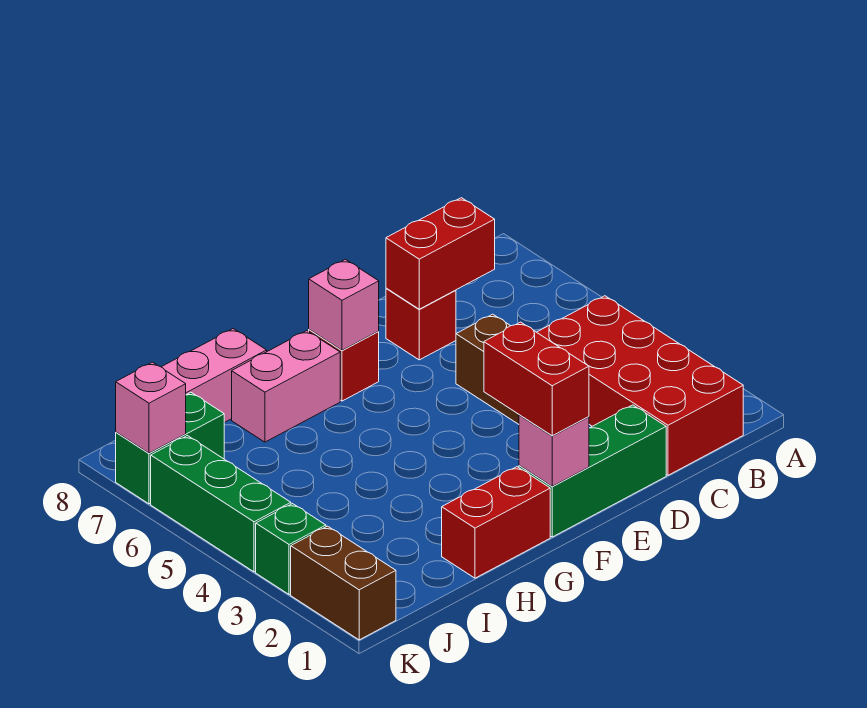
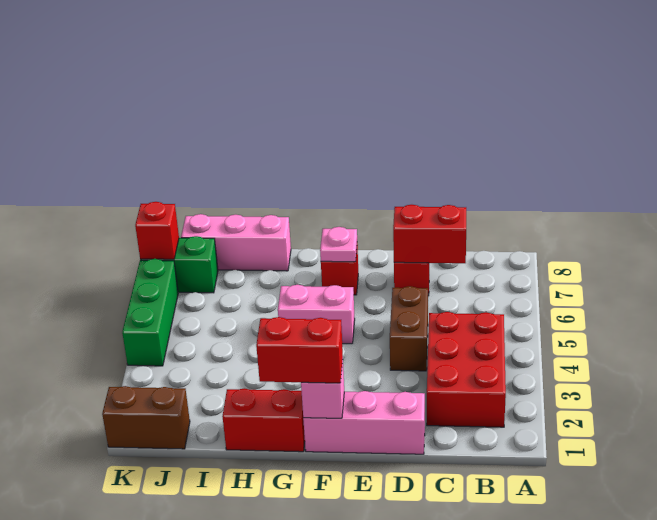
red 2x4 brick [537,296,743,475] -> red 2x3 brick [427,312,506,427]
green 1x3 brick [519,405,666,537] -> pink 1x3 brick [303,391,425,454]
red 1x2 brick [484,322,589,436] -> red 1x2 brick turned to [256,317,343,383]
pink 1x1 brick [309,259,379,350] -> pink 1x1 plate [320,227,357,262]
pink 1x2 brick [232,331,340,442] -> pink 1x2 brick moved to [278,285,355,344]
brown 1x2 brick [291,526,396,640] -> brown 1x2 brick turned to [102,386,190,449]
green 1x1 brick [256,504,326,595] -> none
pink 1x1 brick [116,362,186,453] -> red 1x1 brick [135,202,179,259]

